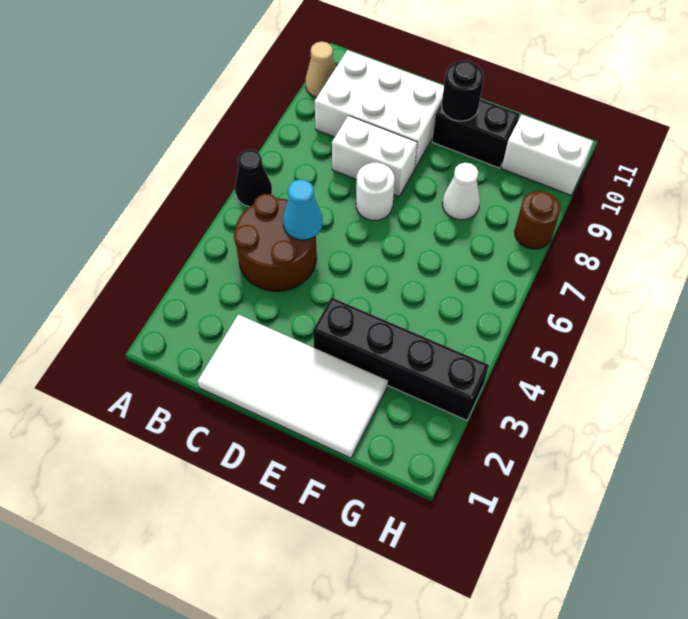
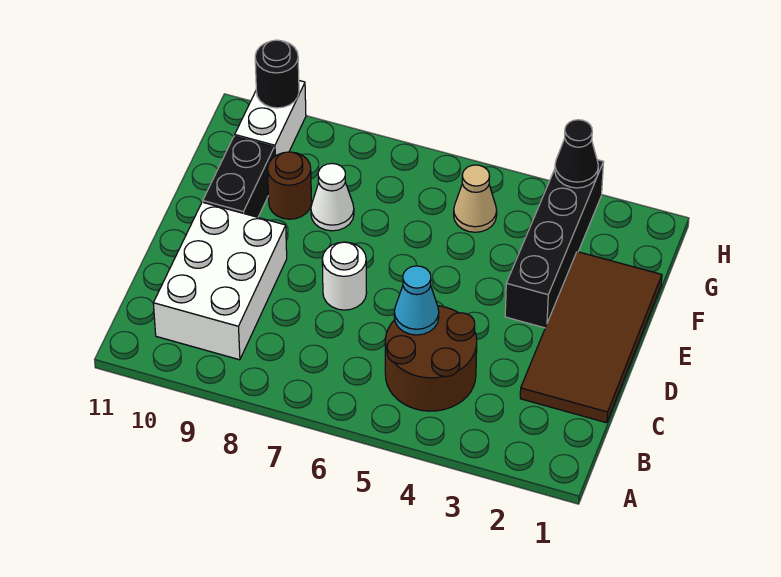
black 1x1 cone [235,150,272,207] -> black 1x1 cone moved to [555,120,598,188]
tan 1x1 cone [306,42,336,98] -> tan 1x1 cone moved to [454,165,497,232]
white 2x4 tile [198,315,388,458] -> brown 2x4 tile [520,252,662,423]
white 1x2 brick [332,116,417,197] -> none
black 1x1 round brick [442,60,484,121] -> black 1x1 round brick moved to [255,40,299,108]
brown 1x1 round brick [515,191,561,249] -> brown 1x1 round brick moved to [268,152,312,219]

